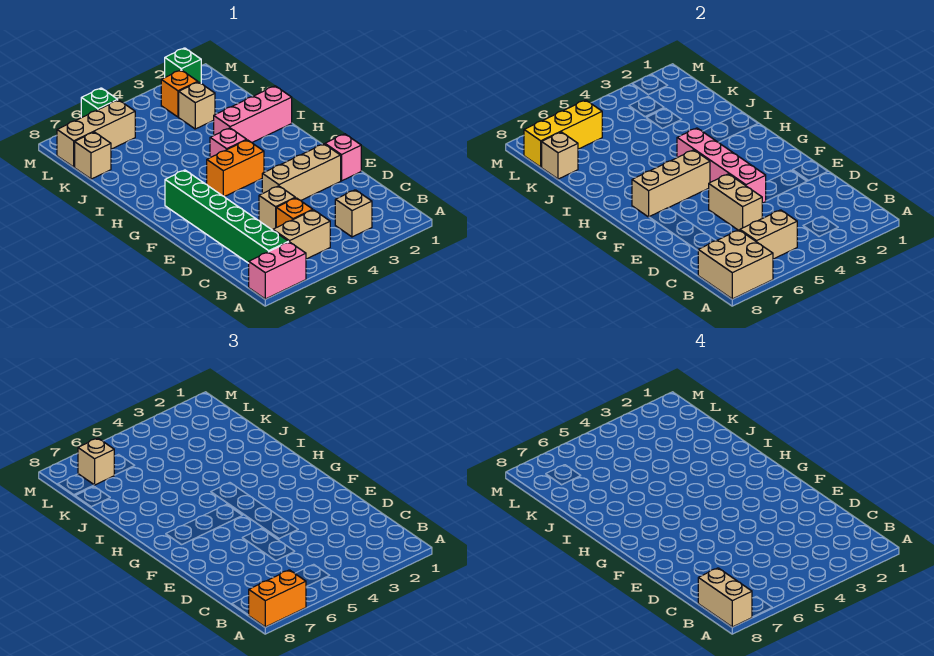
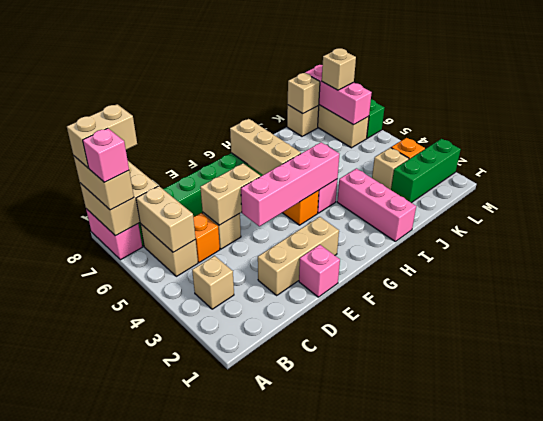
orange 1x2 brick [249,570,306,627] -> tan 1x2 brick [74,156,134,210]
none -> pink 1x1 brick [83,128,129,182]
tan 1x3 brick [262,144,341,200] -> tan 1x3 brick turned to [258,217,339,295]
yellow 1x3 brick [524,100,602,167] -> pink 1x3 brick [305,65,372,125]
green 1x1 brick [165,48,201,83] -> green 1x3 brick [391,139,461,203]

